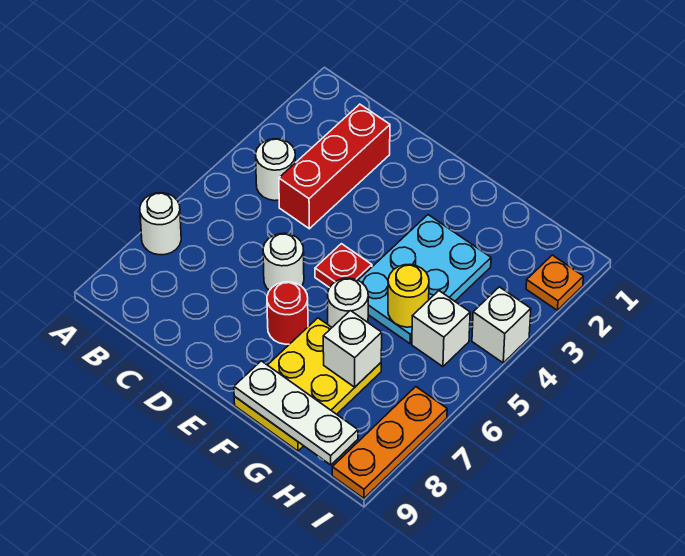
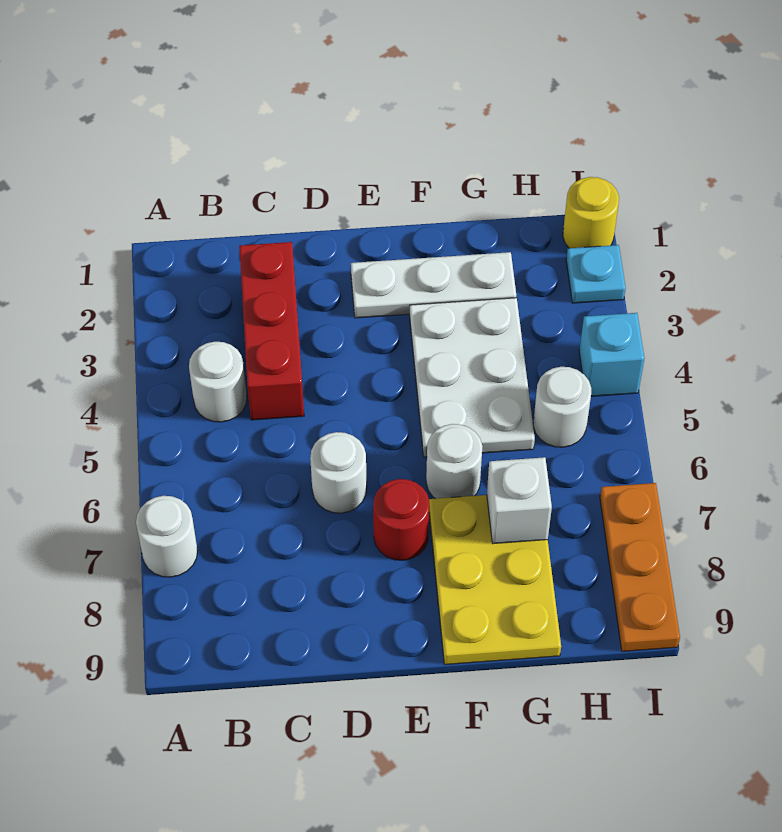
red 1x1 plate [315,244,372,288] -> none
cyan 2x3 plate [358,215,491,344] -> white 2x3 plate [410,298,535,457]
white 1x3 plate [234,361,358,465] -> white 1x3 plate moved to [351,252,516,318]
yellow 1x1 round brick [388,264,429,327] -> yellow 1x1 round brick moved to [563,177,619,248]
white 1x1 brick [412,291,470,367] -> white 1x1 round brick [533,367,591,447]
orange 1x1 plate [526,255,583,310] -> cyan 1x1 plate [566,245,626,303]
white 1x1 brick [472,287,531,363] -> cyan 1x1 brick [579,313,644,396]

